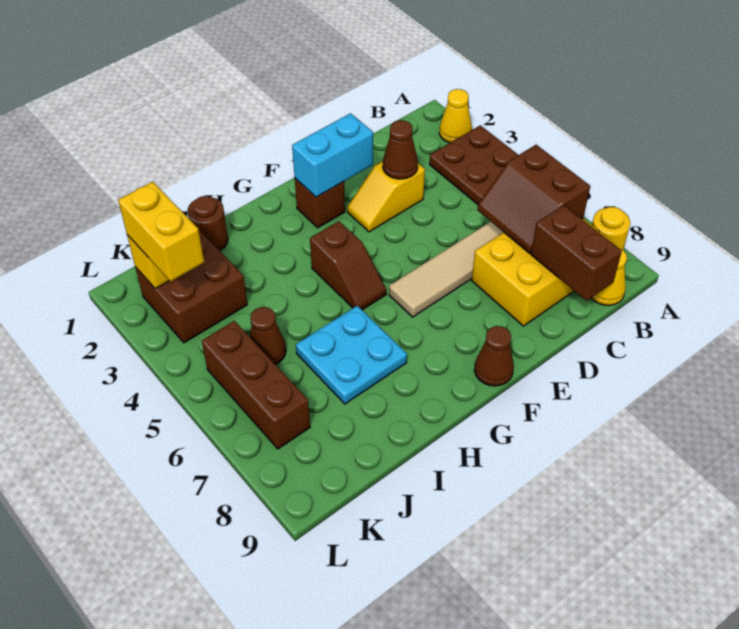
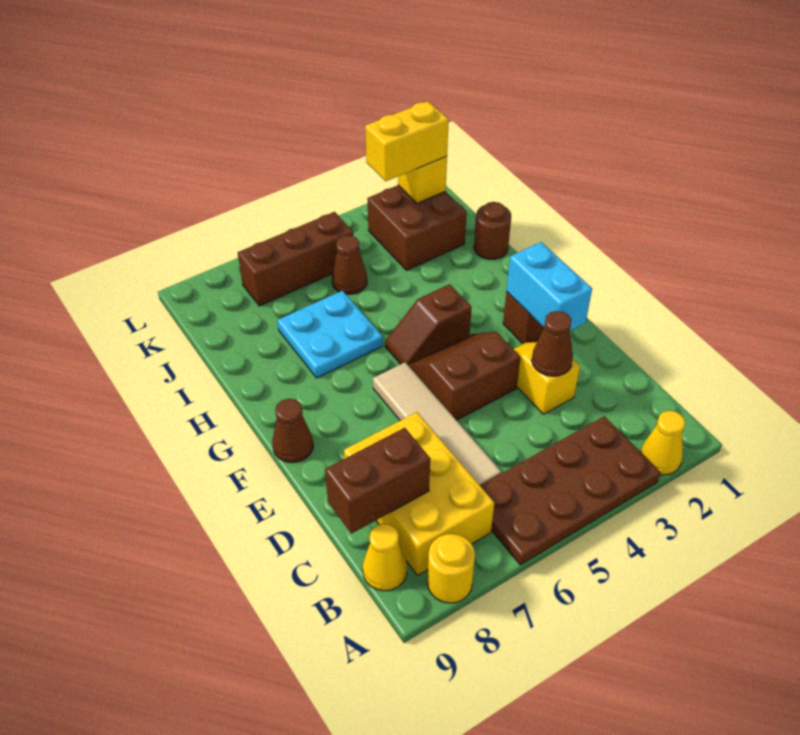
brown 2x2 slope [477,145,590,253] -> brown 2x2 slope moved to [408,332,521,420]

